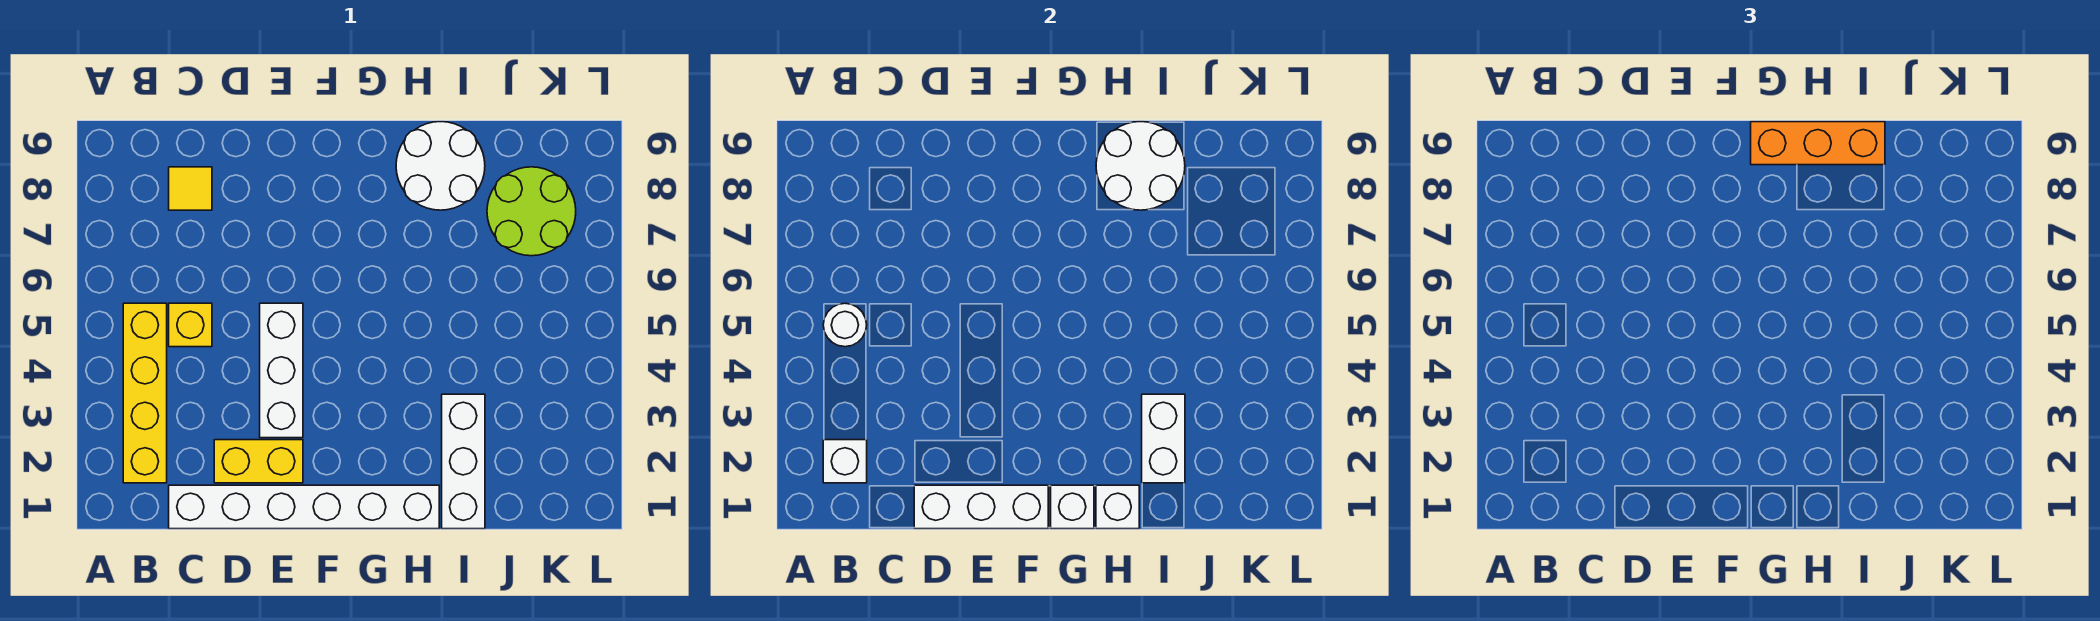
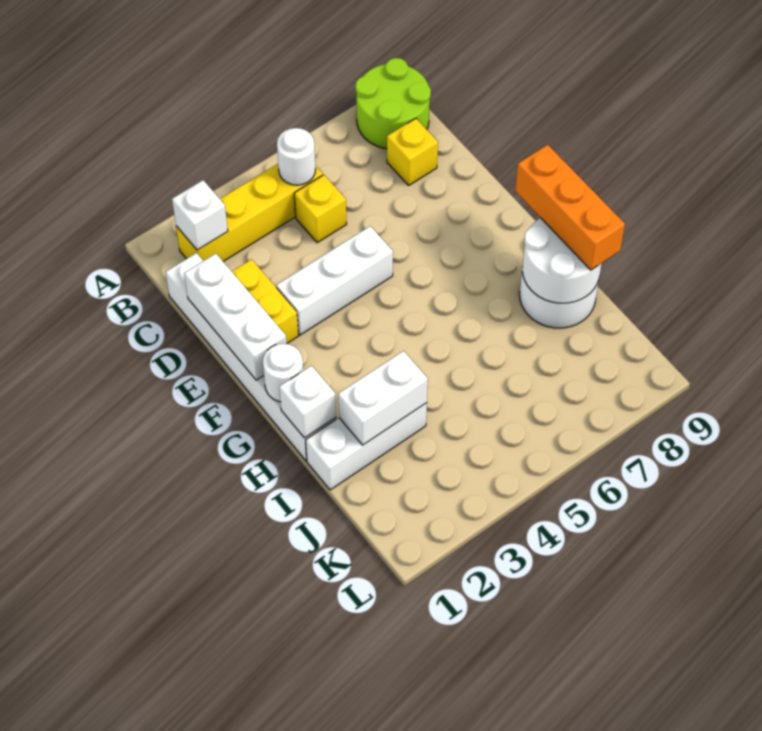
yellow 1x1 tile [169,167,212,210] -> yellow 1x1 brick [387,118,438,185]
white 1x1 brick [1051,485,1094,529] -> white 1x1 round brick [263,344,303,402]
lime 2x2 round brick [487,167,576,256] -> lime 2x2 round brick moved to [355,58,431,149]

